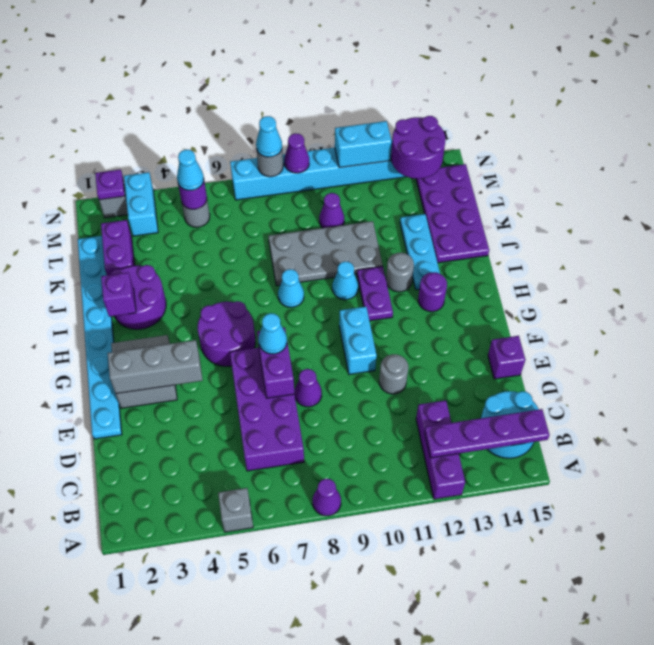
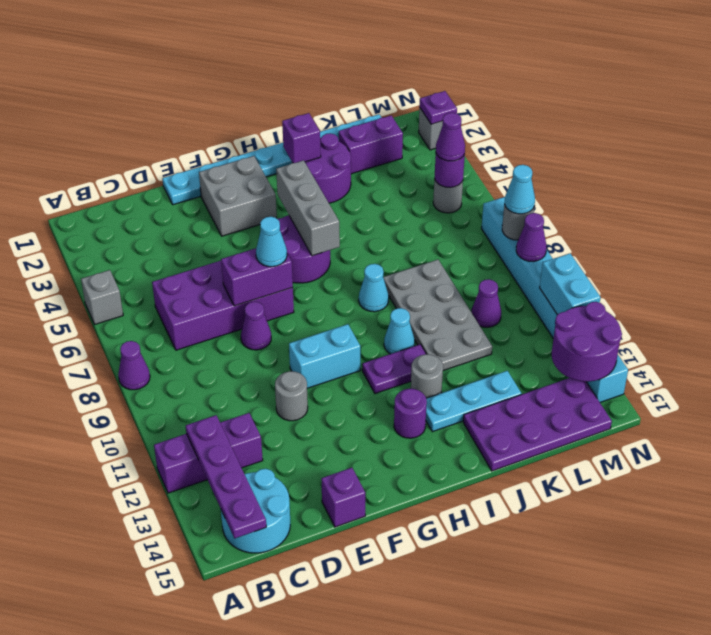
grey 1x3 brick [108,340,203,394] -> grey 1x3 brick moved to [276,160,340,256]
cyan 1x2 brick [124,172,158,236] -> none
cyan 1x1 cone [177,150,204,190] -> purple 1x1 cone [436,113,465,161]

